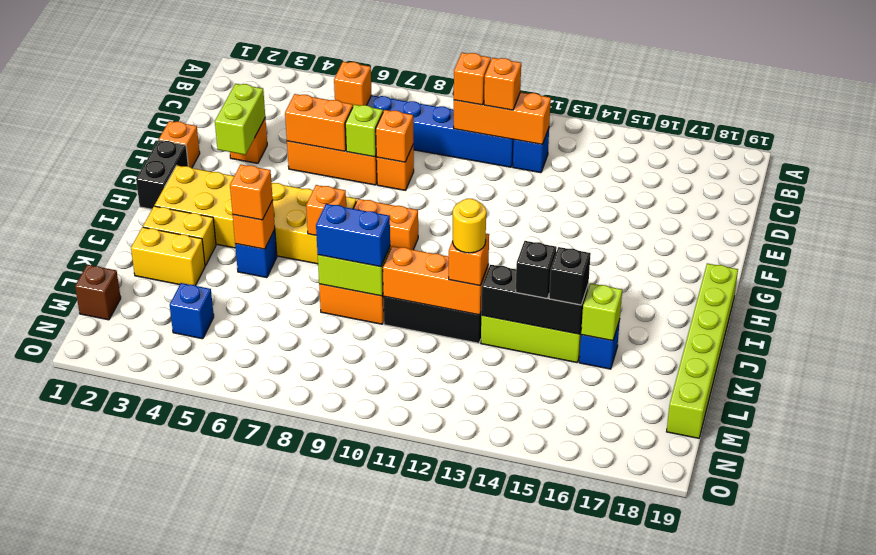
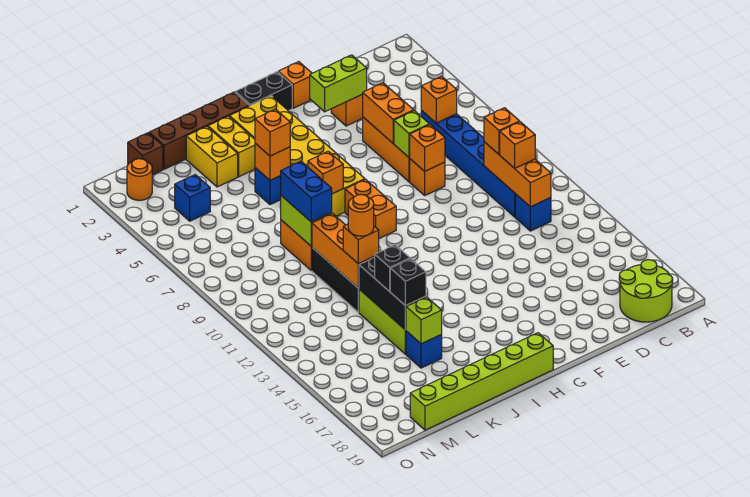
none -> lime 2x2 round brick [619,260,673,322]
none -> brown 1x4 brick [149,92,249,169]
yellow 1x1 round brick [453,199,486,253] -> orange 1x1 round brick [348,194,374,236]
none -> orange 1x1 round brick [127,159,152,200]

